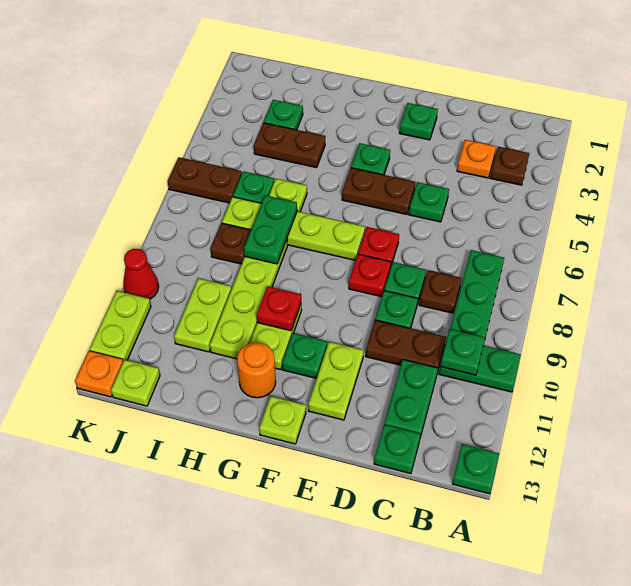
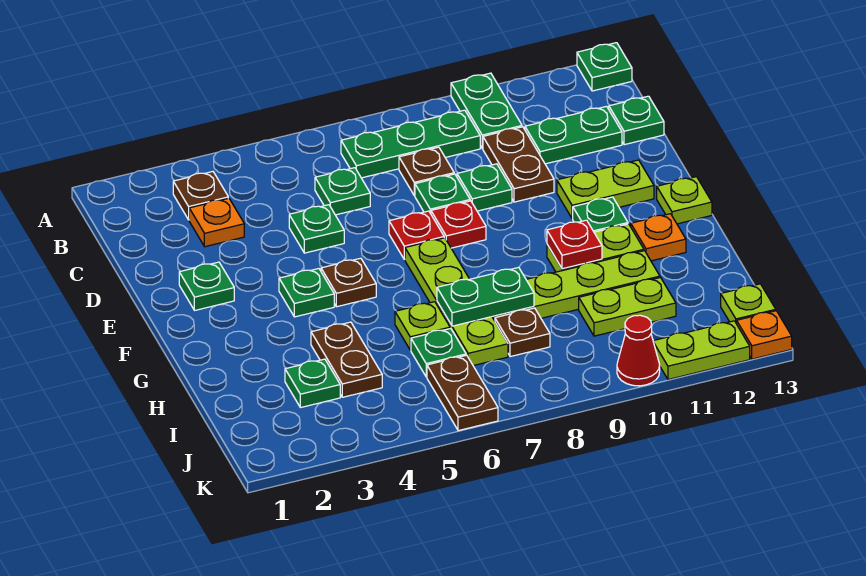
green 1x1 plate [440,329,485,375] -> green 1x1 plate moved to [315,168,370,215]
brown 1x2 plate [342,168,415,215] -> brown 1x1 plate [321,258,376,307]
orange 1x1 round brick [237,342,276,398] -> orange 1x1 plate [631,214,686,261]

